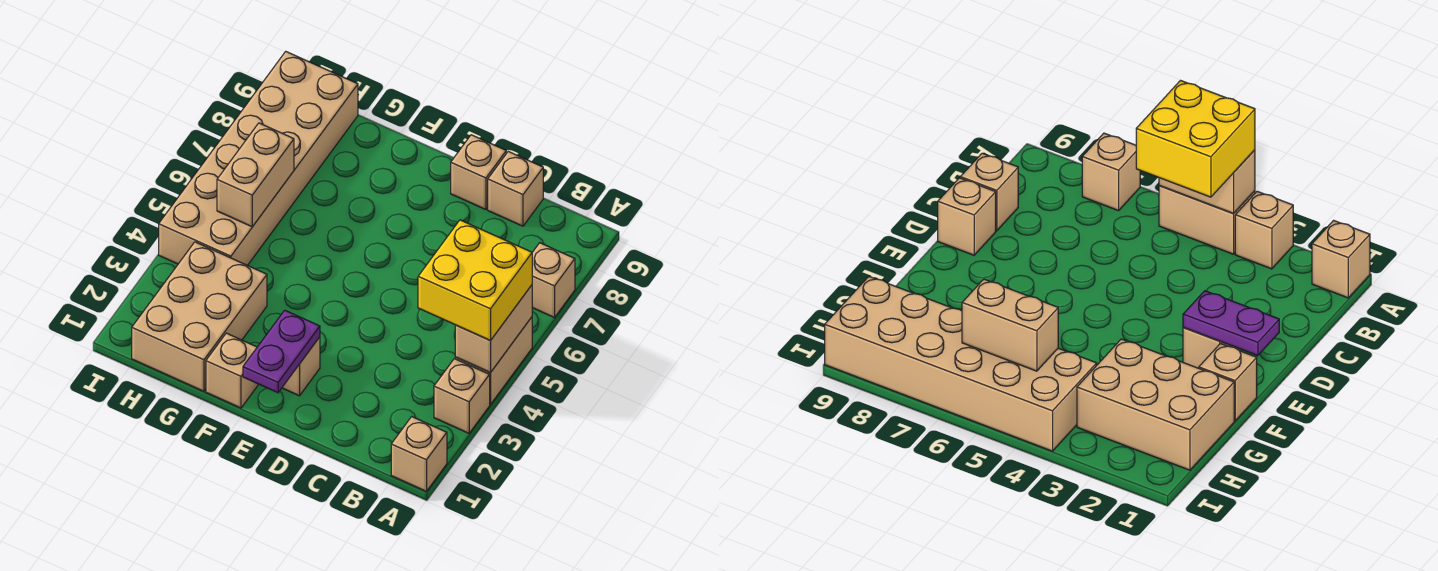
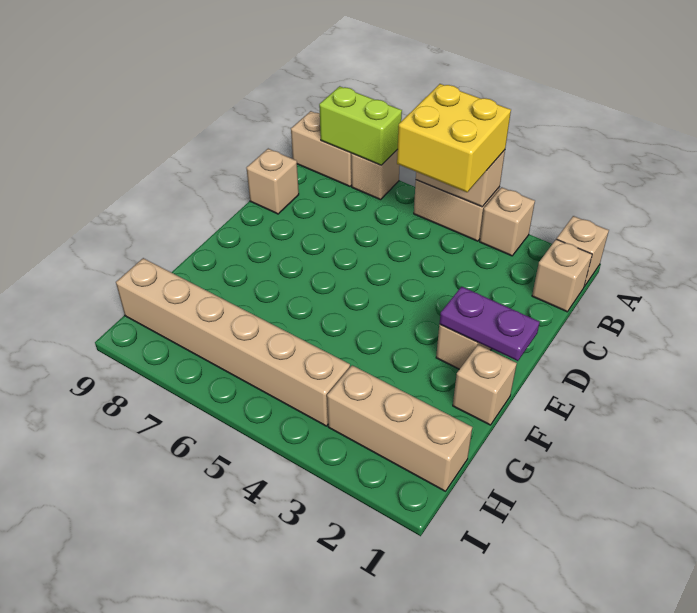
none -> lime 1x2 brick [319,86,402,165]
tan 1x1 brick [451,135,506,210] -> tan 1x1 brick moved to [532,239,592,312]
tan 2x3 brick [132,242,267,391] -> tan 1x3 brick [327,365,472,491]
tan 2x6 brick [159,52,358,265] -> tan 1x6 brick [116,258,350,426]
tan 1x2 brick [217,123,294,227] -> tan 1x2 brick moved to [291,111,352,186]

